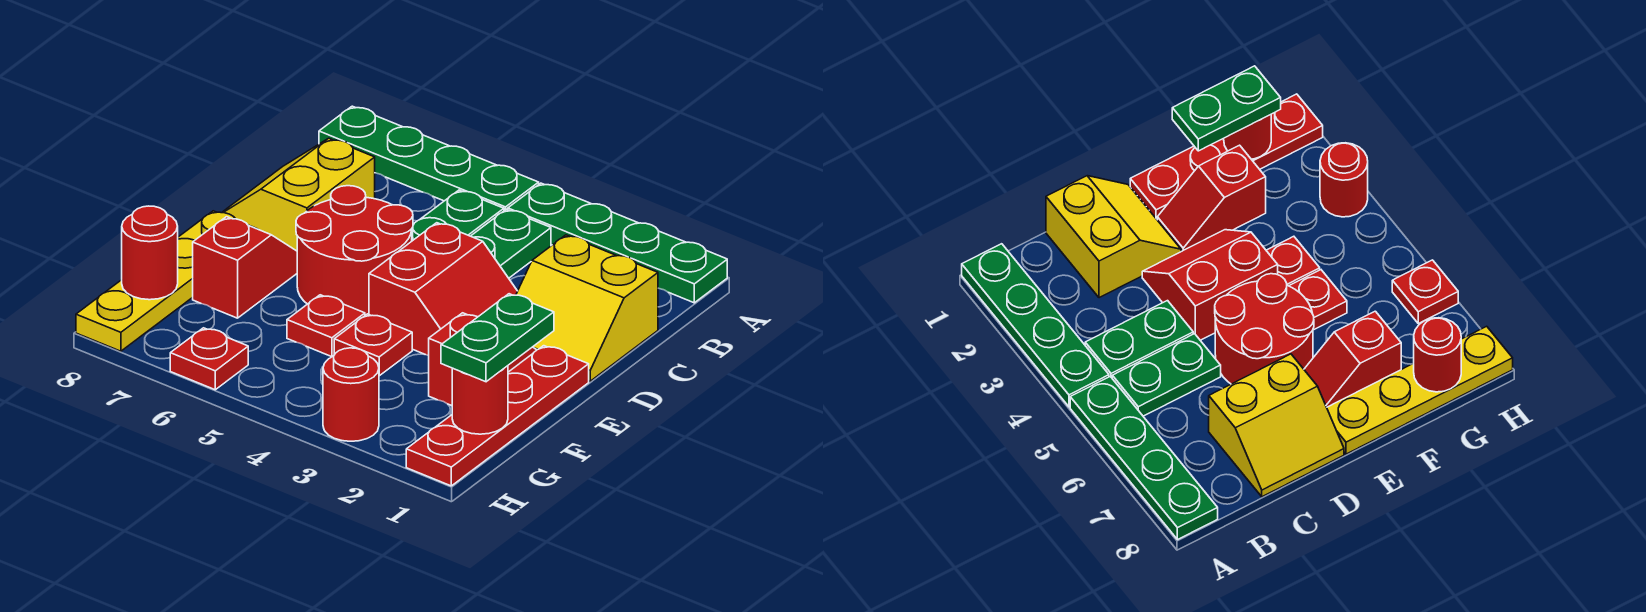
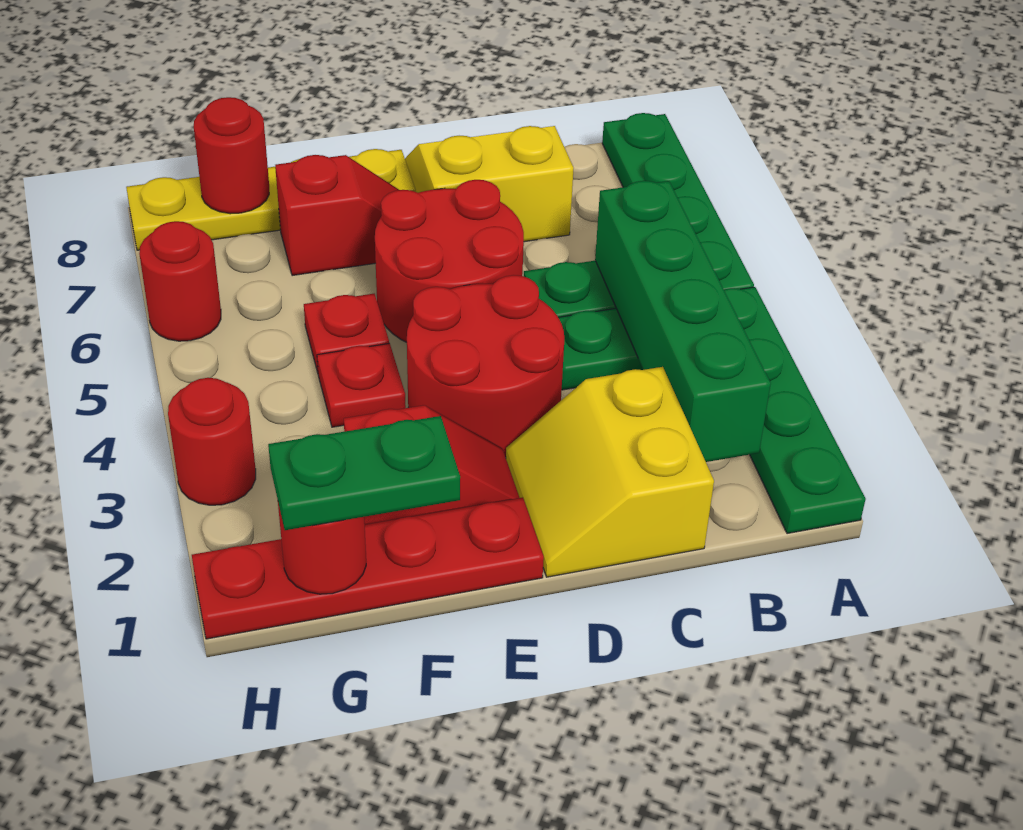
none -> green 1x4 brick [595,181,771,462]
red 2x2 slope [369,223,518,355] -> red 2x2 round brick [407,275,564,457]
red 1x1 plate [170,328,248,390] -> red 1x1 round brick [139,221,221,341]

